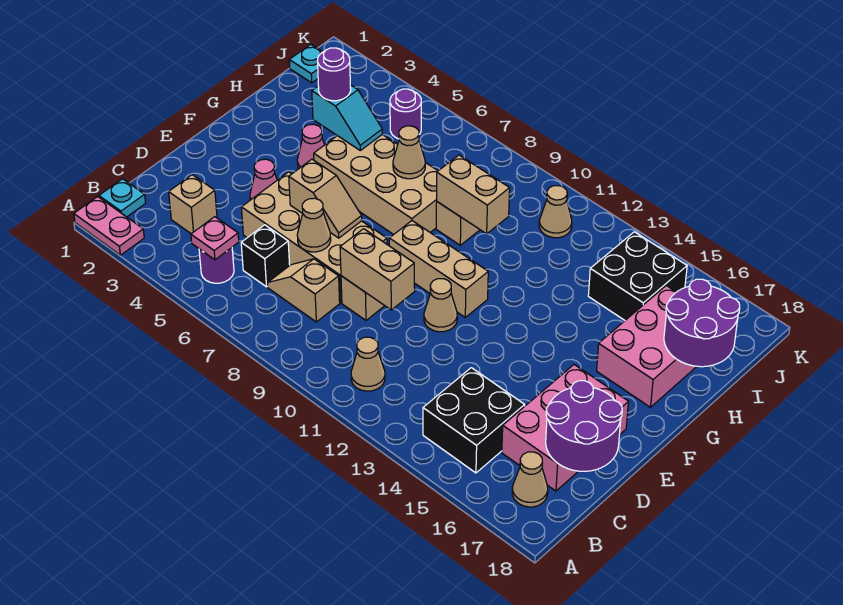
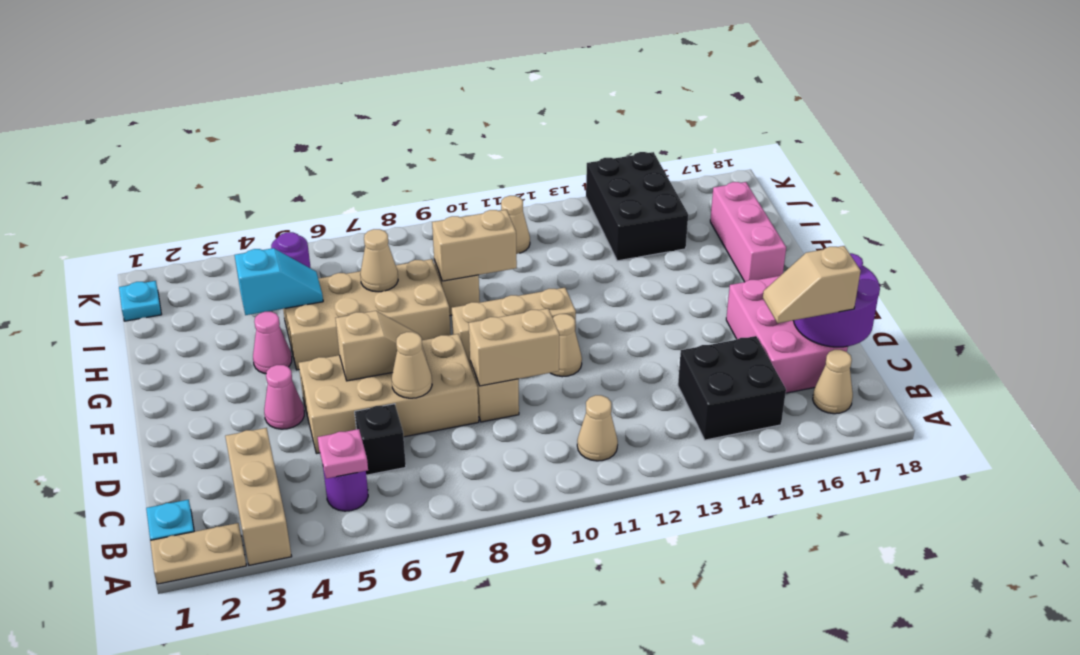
pink 1x2 plate [74,197,144,255] -> tan 1x2 plate [150,523,246,584]
tan 1x1 brick [169,175,217,234] -> tan 1x3 brick [225,428,292,565]
tan 1x2 slope [267,259,340,322] -> tan 1x2 slope moved to [763,246,861,323]
pink 2x3 brick [597,286,697,407] -> pink 1x3 brick [710,182,786,282]
purple 1x1 round brick [318,48,351,101] -> none
purple 2x2 round brick [664,279,740,367] -> none
black 2x2 brick [588,232,687,320] -> black 2x3 brick [586,152,688,261]

